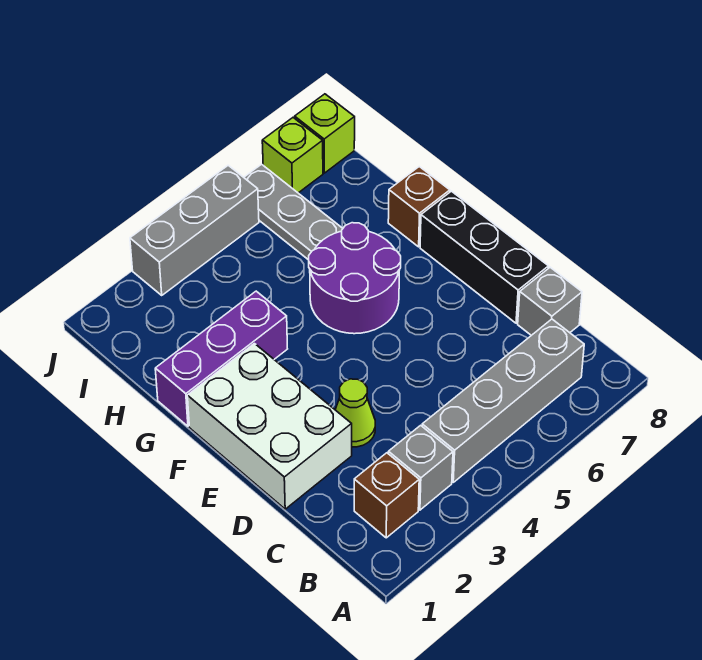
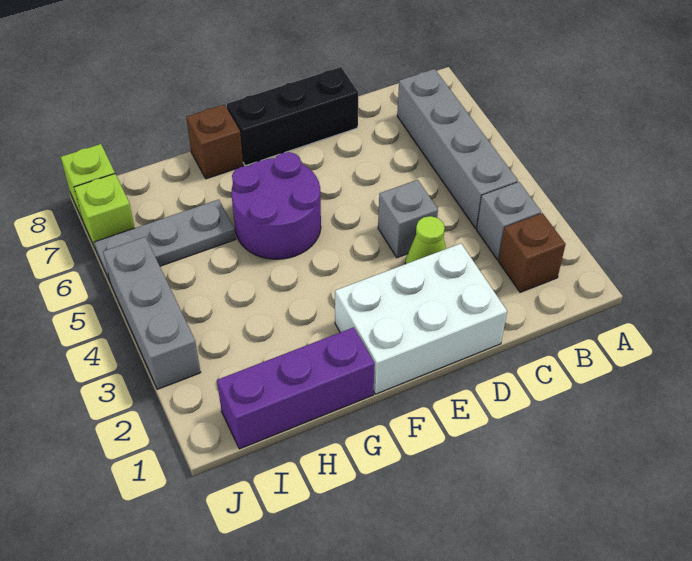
grey 1x1 brick [518,267,582,335] -> grey 1x1 brick moved to [378,180,438,258]
purple 1x3 brick [155,291,287,426] -> purple 1x3 brick turned to [217,327,375,449]

